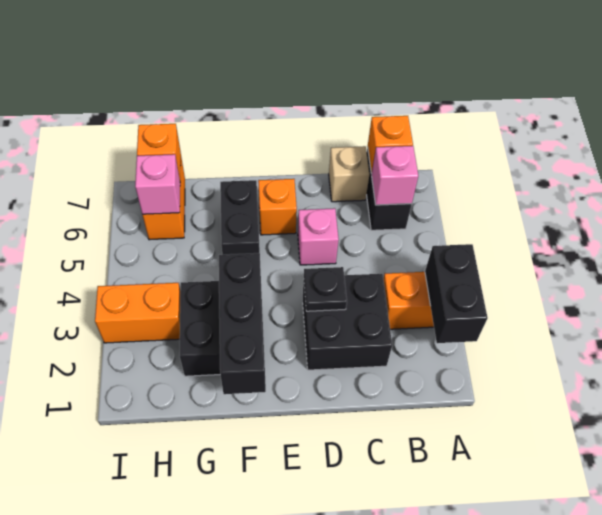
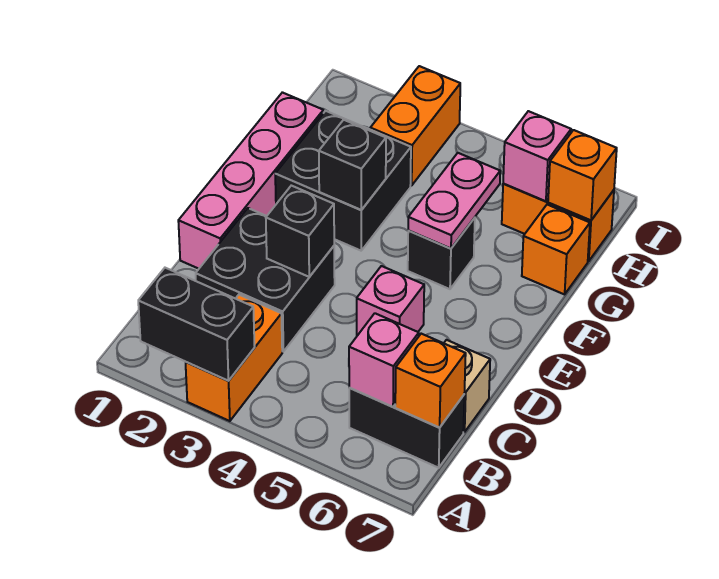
none -> pink 1x4 brick [178,92,323,269]
black 1x1 plate [304,267,347,311] -> black 1x1 brick [266,186,334,277]
orange 1x1 brick [258,179,297,235] -> orange 1x1 brick moved to [522,205,590,294]
black 1x3 brick [219,253,266,394] -> black 1x1 brick [319,120,386,210]
black 1x2 brick [220,180,260,255] -> black 1x1 brick [408,218,475,289]
none -> pink 1x2 plate [408,153,500,248]

